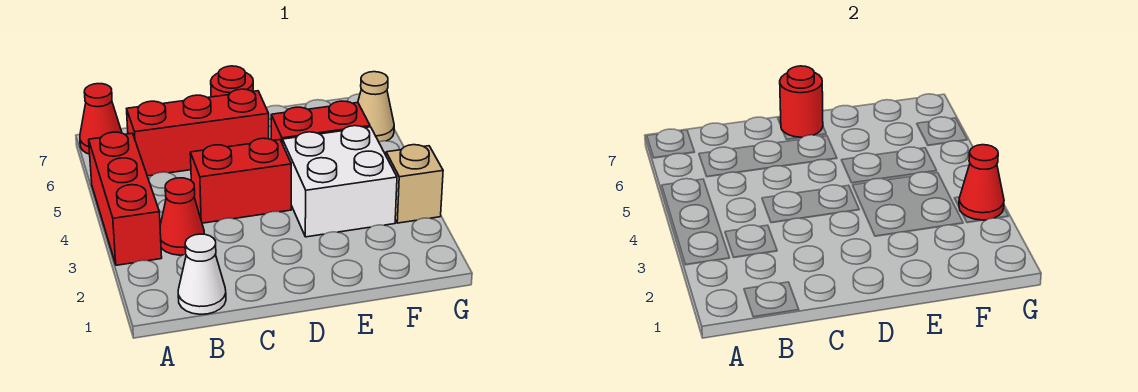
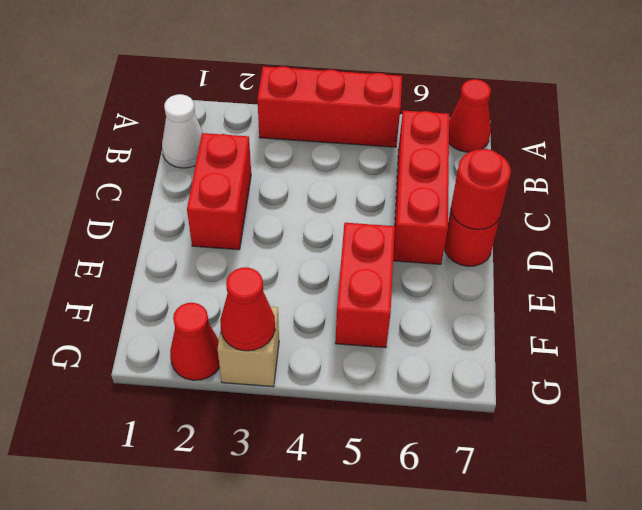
red 1x1 cone [160,178,204,255] -> red 1x1 cone moved to [170,303,220,380]
red 1x2 brick [190,138,291,223] -> red 1x2 brick moved to [187,133,251,250]
white 2x2 brick [283,126,397,237] -> none
tan 1x1 cone [358,72,394,142] -> none

